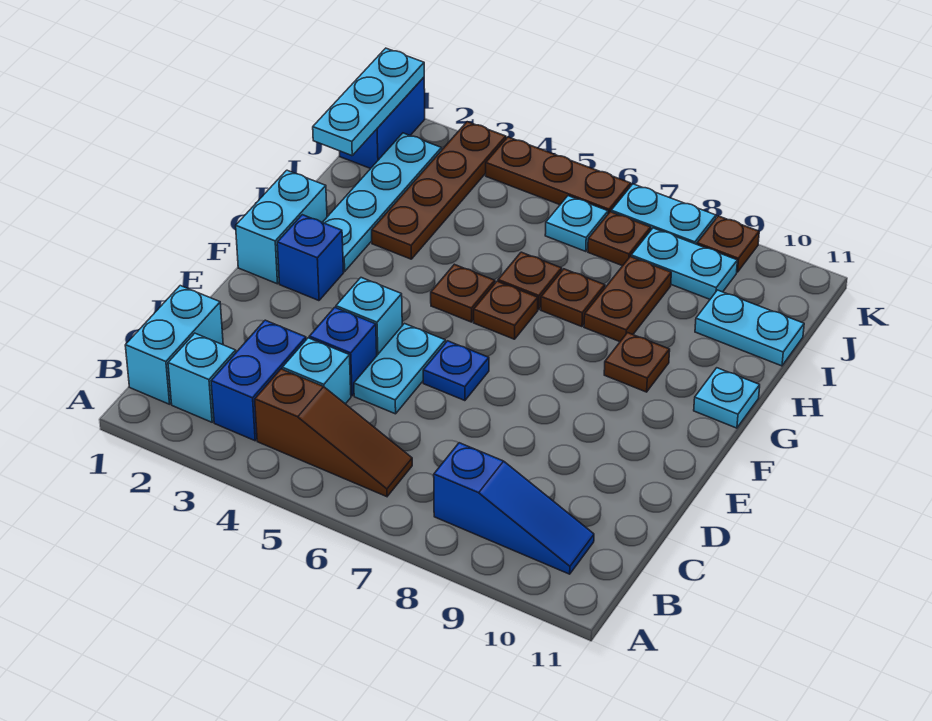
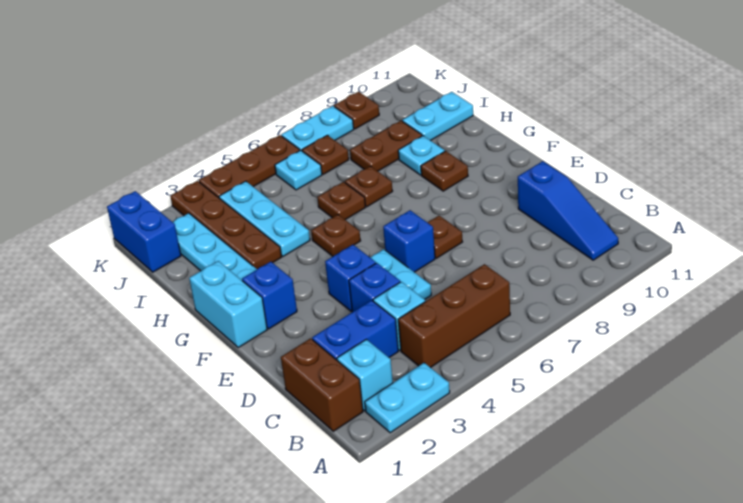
cyan 1x2 brick [125,286,223,404] -> brown 1x2 brick [281,338,363,431]
blue 1x2 brick [211,320,306,441] -> blue 1x2 brick turned to [312,300,398,360]
brown 1x3 slope [255,369,412,497] -> brown 1x3 brick [398,264,510,368]
blue 1x3 slope [434,443,594,574] -> blue 1x3 slope turned to [518,161,618,260]
cyan 1x1 brick [336,278,402,355] -> blue 1x1 brick [325,245,376,311]
blue 1x1 plate [423,341,489,401] -> blue 1x1 brick [383,210,435,272]
brown 1x1 plate [474,281,538,339] -> brown 1x1 plate moved to [428,216,462,258]
cyan 1x1 plate [694,368,760,428] -> cyan 1x1 plate moved to [398,136,445,175]
brown 1x2 plate [584,257,671,342] -> brown 1x2 plate turned to [350,121,422,171]
cyan 1x3 plate [313,48,424,156] -> cyan 1x3 plate moved to [219,181,310,256]
cyan 1x2 plate [631,228,737,299] -> cyan 1x2 plate moved to [365,363,450,433]

